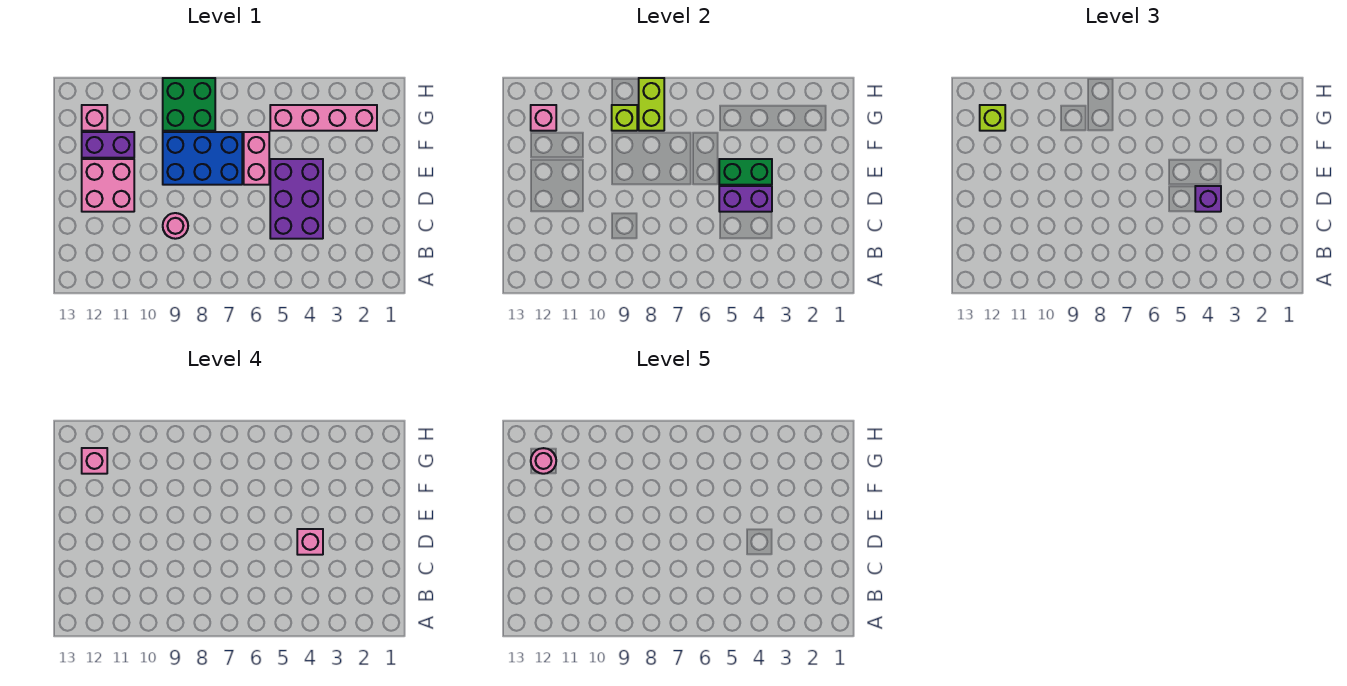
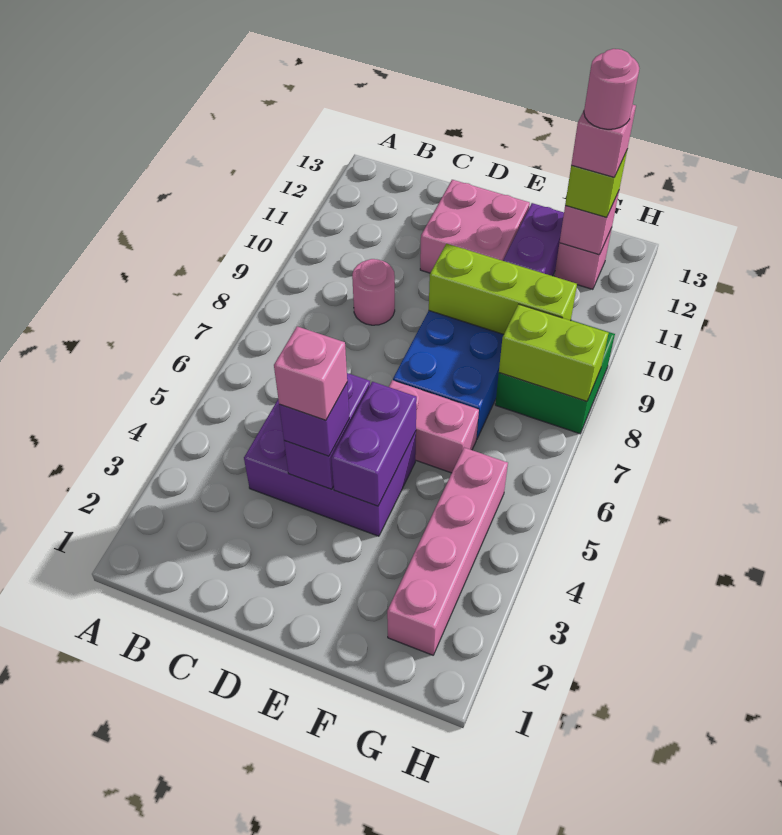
green 1x2 brick [719,159,772,185] -> purple 1x2 brick [331,382,417,506]
lime 1x1 brick [612,105,637,131] -> lime 1x3 brick [429,244,577,334]

